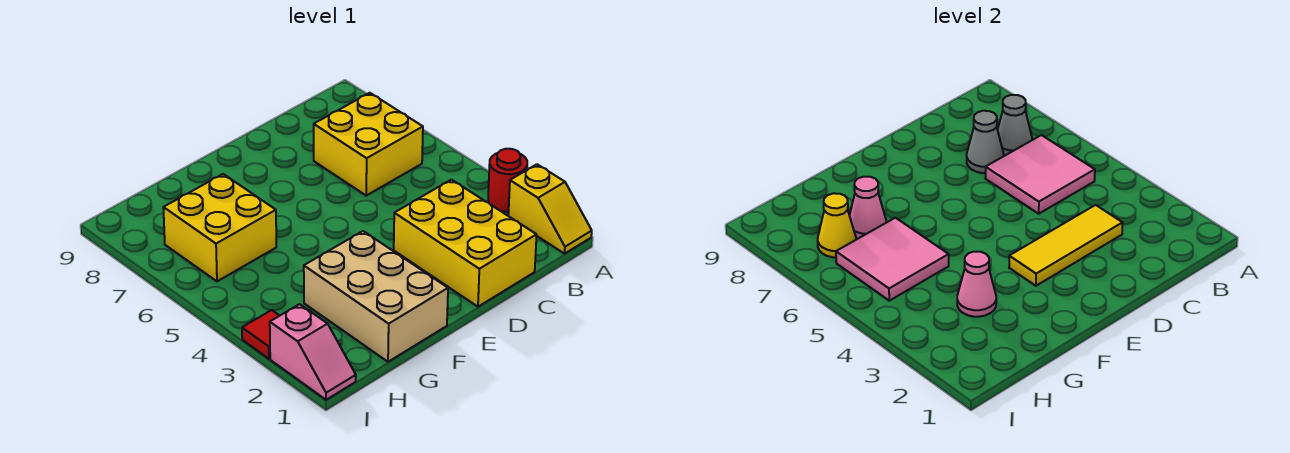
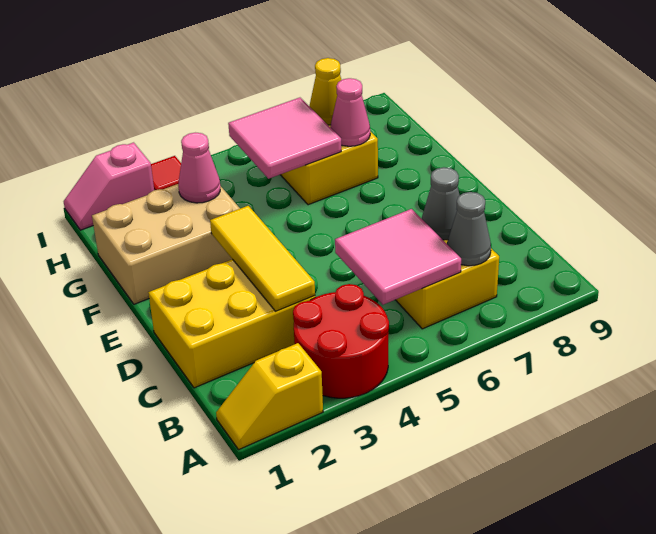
red 1x1 round brick [488,149,527,212] -> red 2x2 round brick [293,284,389,398]

